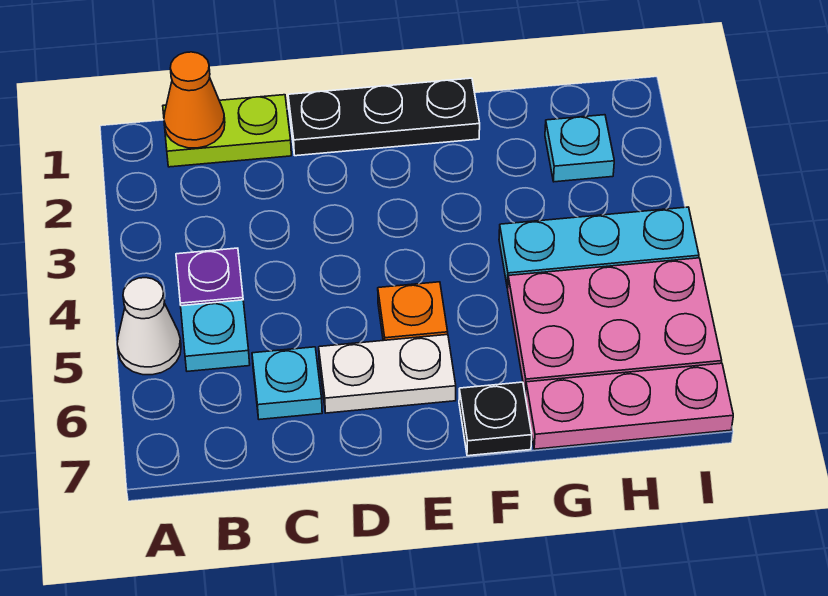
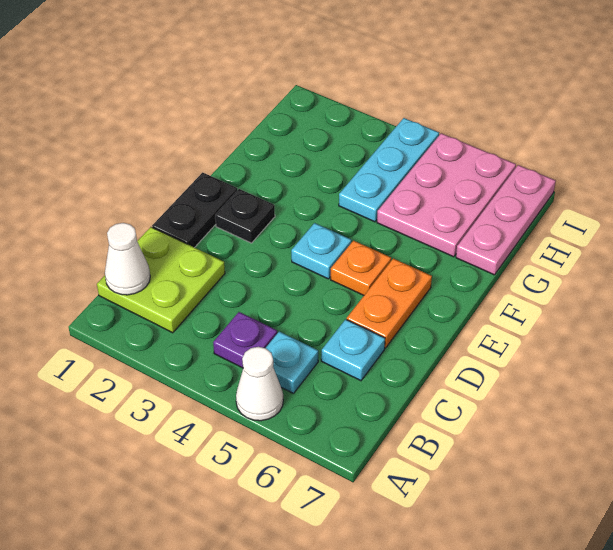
lime 1x2 plate [163,95,291,167] -> lime 2x2 plate [97,227,225,333]
orange 1x1 cone [164,52,225,148] -> white 1x1 cone [105,223,150,295]
black 1x3 plate [288,78,480,156] -> black 1x2 plate [152,172,237,248]
white 1x2 plate [319,335,456,413] -> orange 1x2 plate [347,259,432,348]
black 1x1 plate [459,382,532,456] -> black 1x1 plate moved to [215,189,275,243]
cyan 1x1 plate [545,115,614,182] -> cyan 1x1 plate moved to [291,223,351,279]

